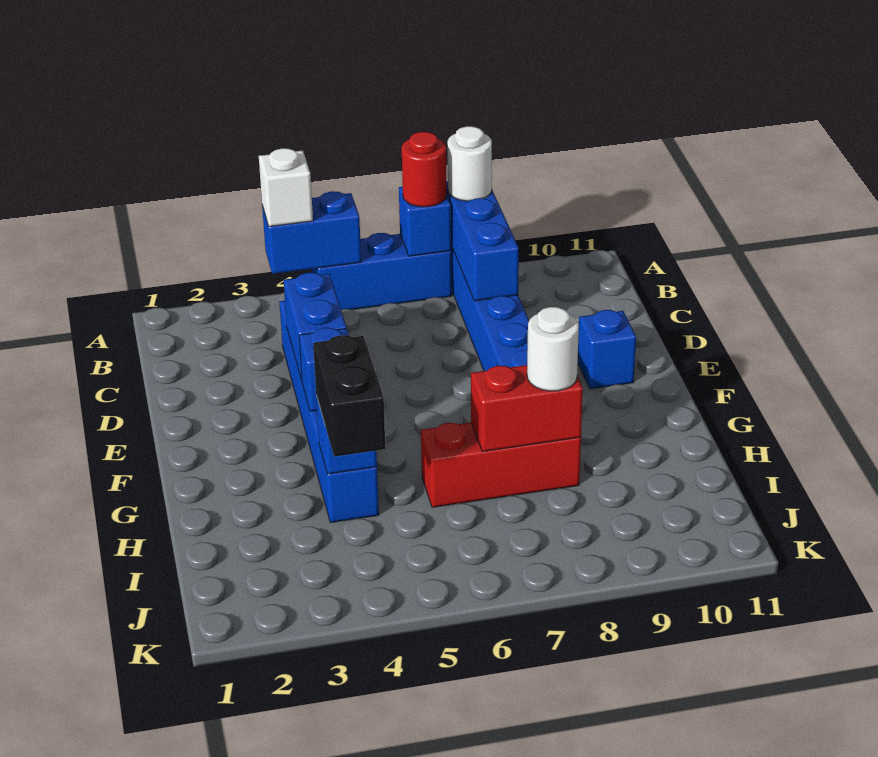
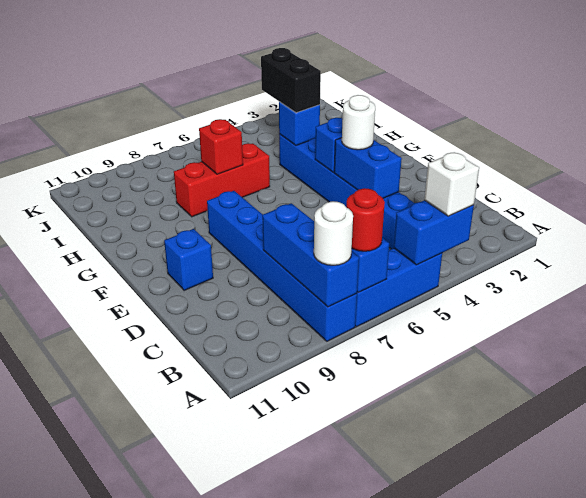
red 1x2 brick [471,365,583,452] -> red 1x1 brick [199,119,243,174]
white 1x1 round brick [527,307,579,391] -> white 1x1 round brick moved to [342,95,375,150]

